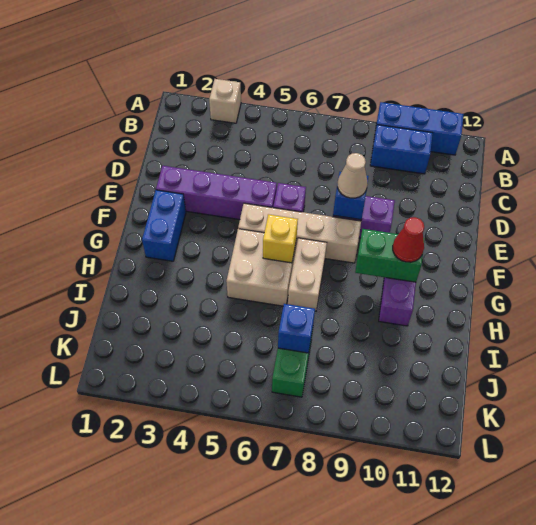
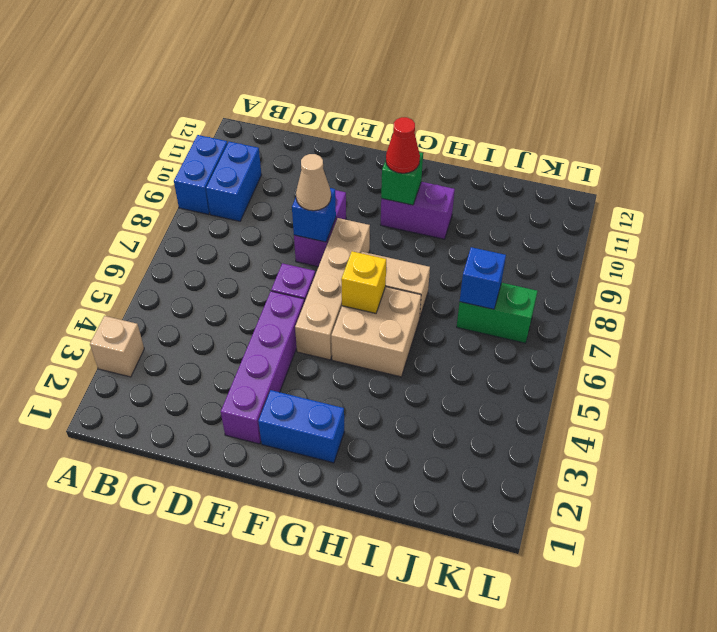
blue 1x3 brick [374,102,463,155] -> blue 1x2 brick [174,135,228,214]
green 1x2 brick [355,229,425,282] -> green 1x1 brick [381,152,423,205]

